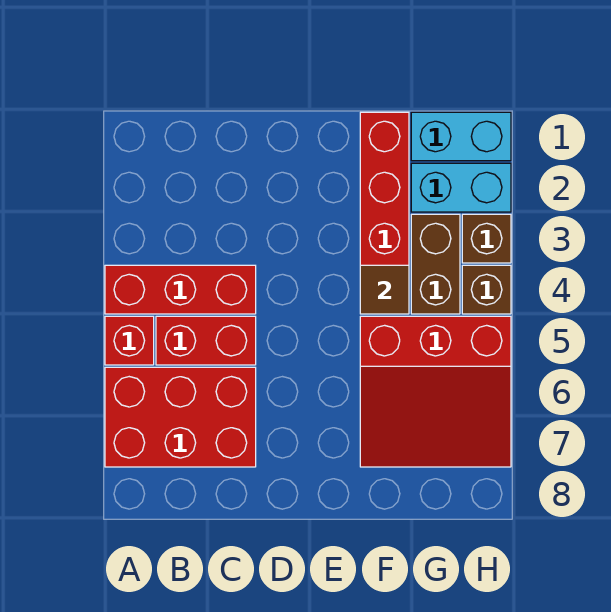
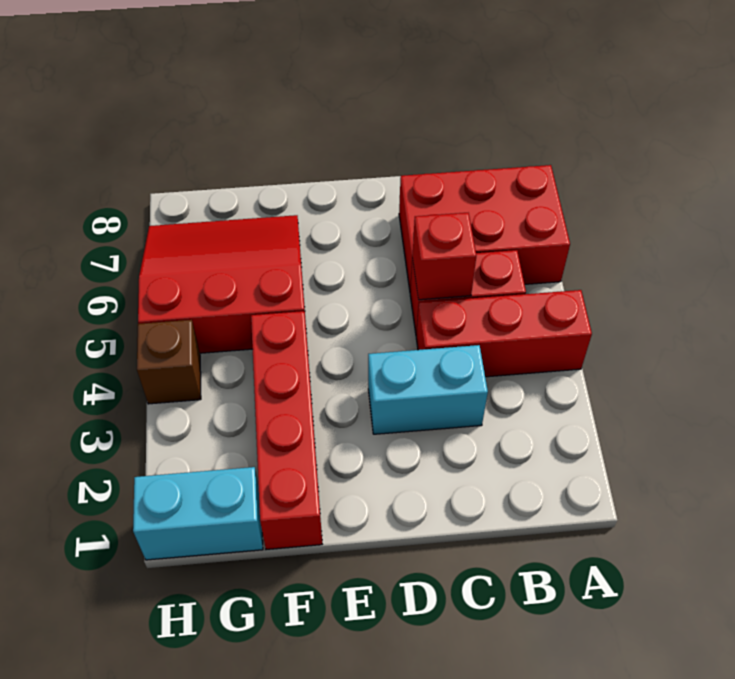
red 1x1 brick [105,316,154,365] -> red 1x1 brick moved to [412,213,476,300]
brown 1x1 tile [360,265,409,314] -> none
cyan 1x2 brick [411,163,511,212] -> cyan 1x2 brick moved to [368,345,488,434]
brown 1x2 brick [411,214,460,314] -> none
brown 1x1 brick [462,214,511,263] -> none

